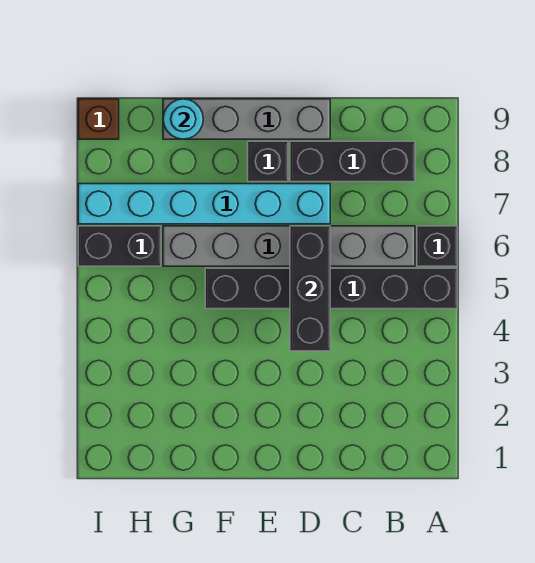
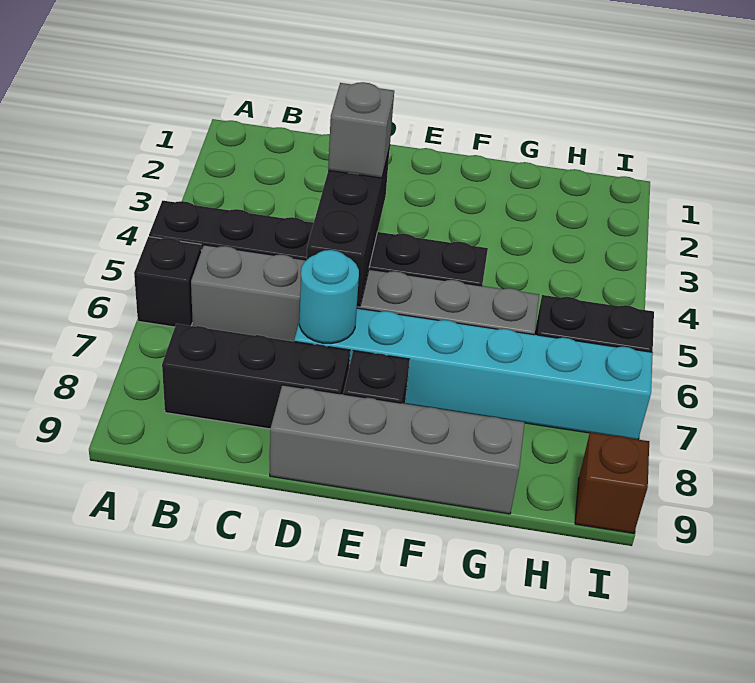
none -> grey 1x1 brick [328,82,394,178]
cyan 1x1 round brick [163,99,203,139] -> cyan 1x1 round brick moved to [299,250,359,344]

